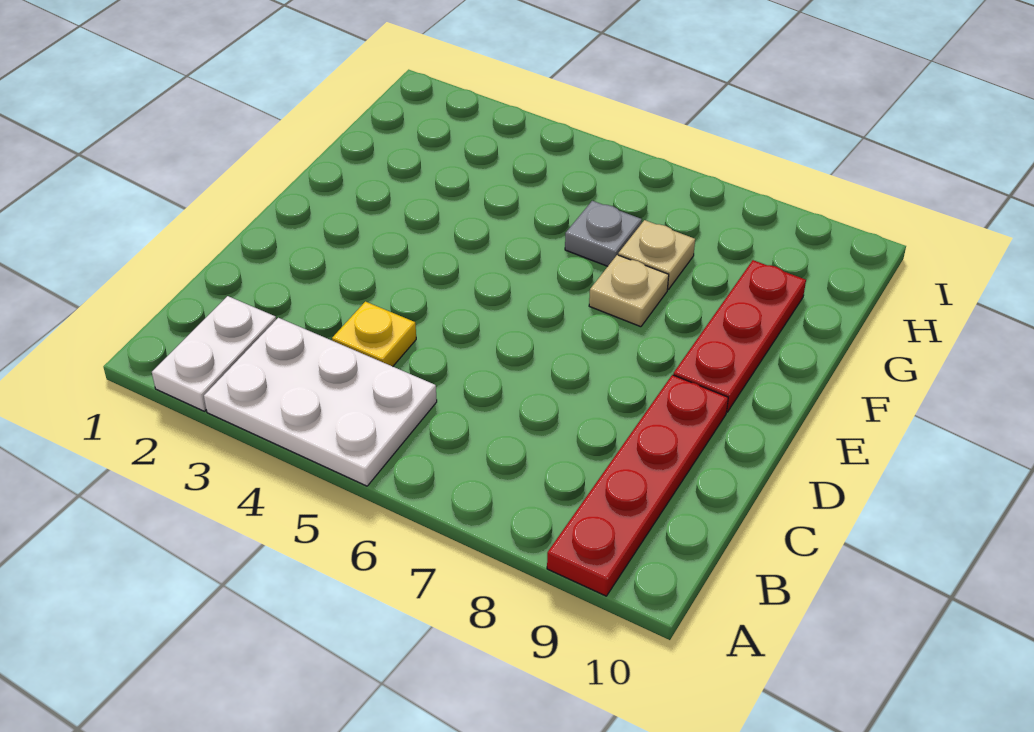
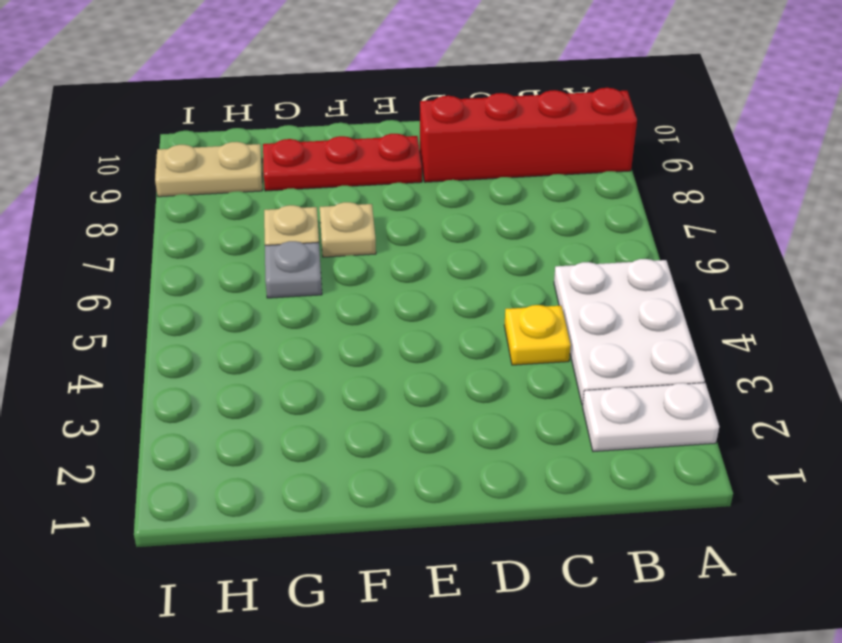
red 1x4 plate [547,375,728,596] -> red 1x4 brick [420,88,637,182]
none -> tan 1x2 plate [155,142,262,197]

